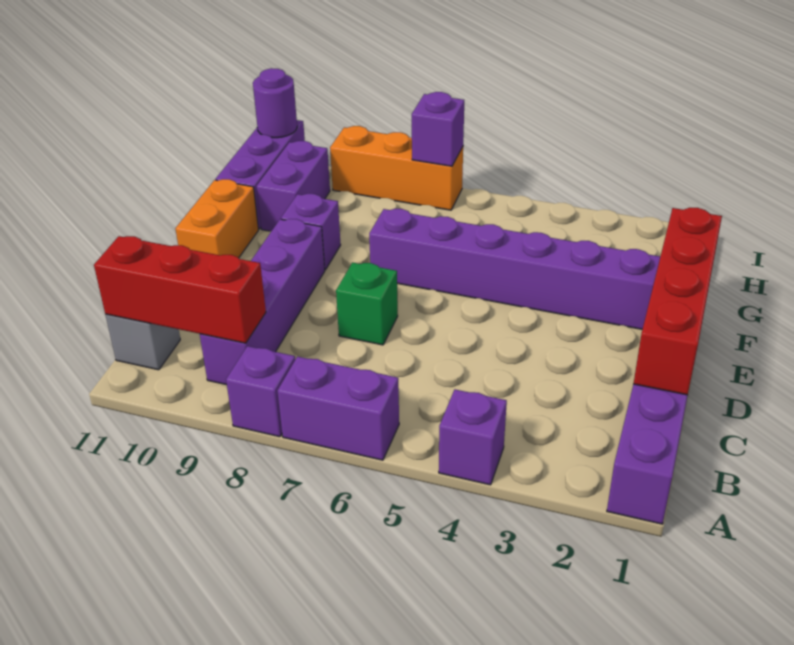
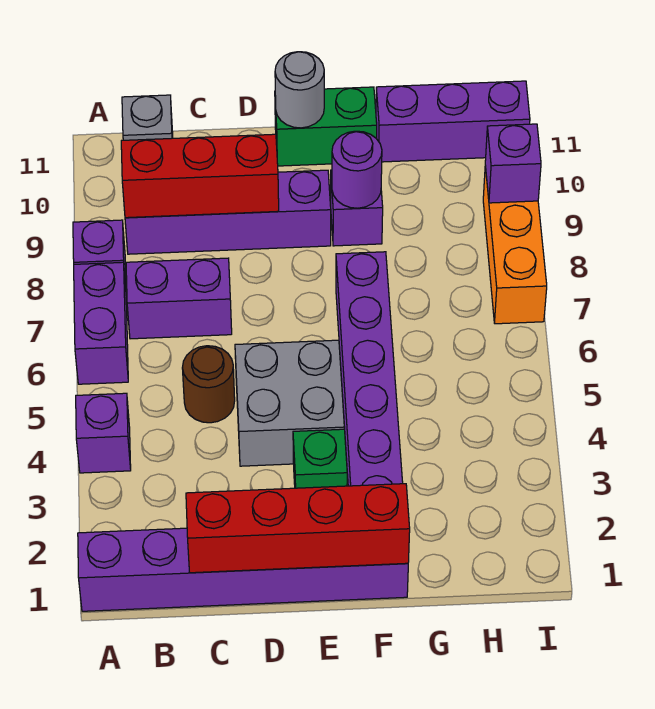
red 1x3 brick [94,236,266,343] -> red 1x3 brick turned to [121,134,279,218]
none -> brown 1x1 round brick [182,346,235,423]
none -> grey 2x2 brick [235,340,344,466]
green 1x1 brick [336,262,398,345] -> green 1x1 brick moved to [293,429,347,488]
orange 1x2 brick [175,179,258,258] -> green 1x2 brick [275,87,377,166]
none -> grey 1x1 round brick [275,52,324,128]
purple 1x2 brick [256,141,330,231] -> purple 1x2 brick moved to [126,258,232,339]
purple 1x1 brick [412,92,464,166] -> purple 1x1 brick moved to [485,124,541,203]
purple 1x1 round brick [253,68,297,138] -> purple 1x1 round brick moved to [332,131,382,208]

